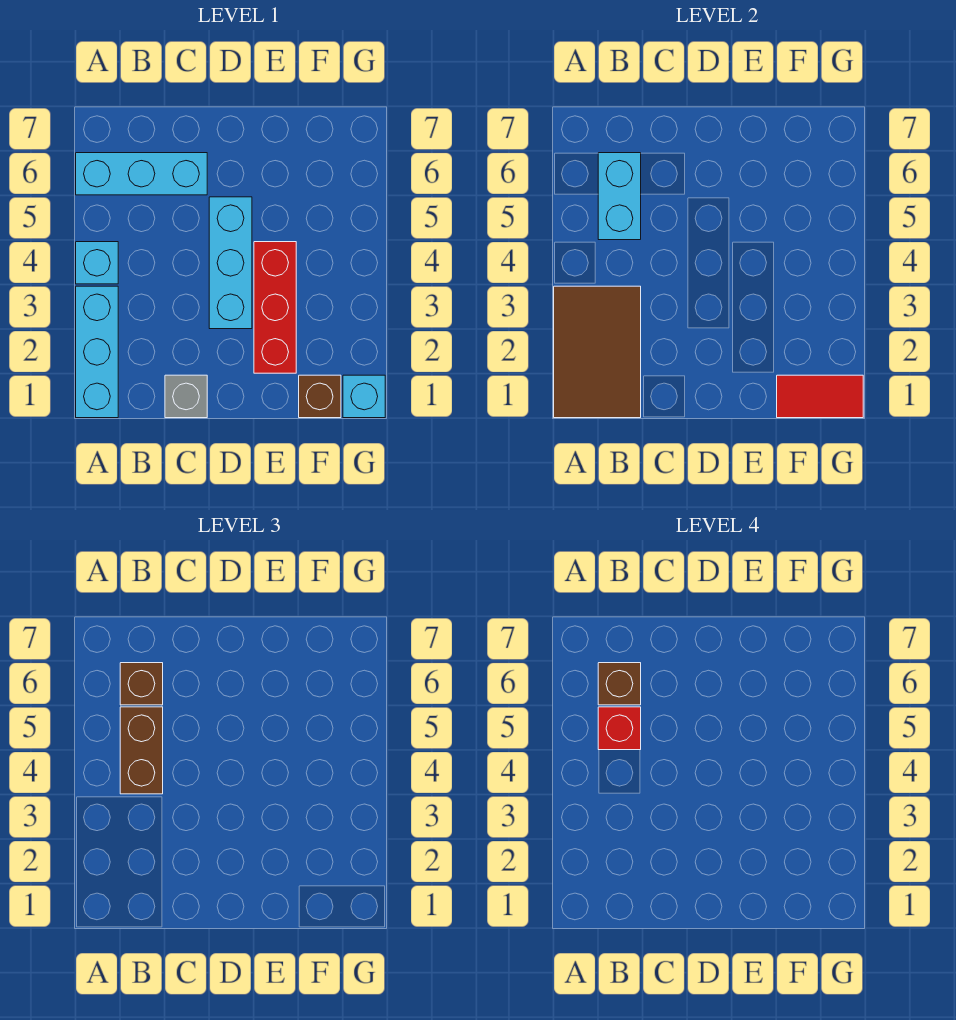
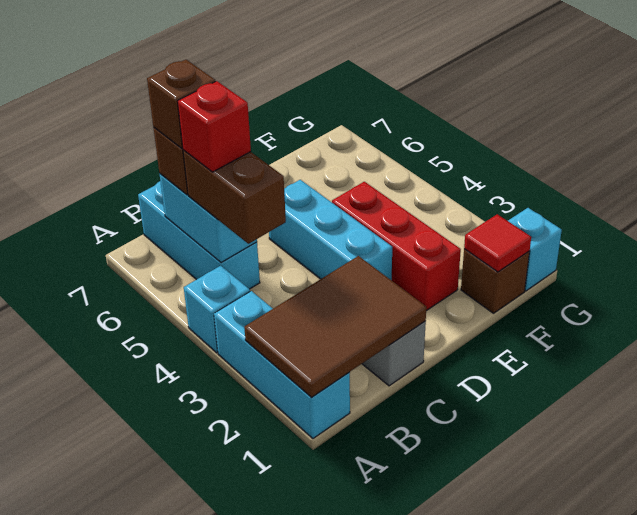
brown 2x3 tile [554,286,641,418] -> brown 2x3 tile turned to [244,256,426,397]
cyan 1x3 brick [76,153,207,195] -> cyan 1x3 brick turned to [138,181,260,289]
red 1x2 tile [777,375,863,418] -> red 1x1 tile [464,214,531,272]

